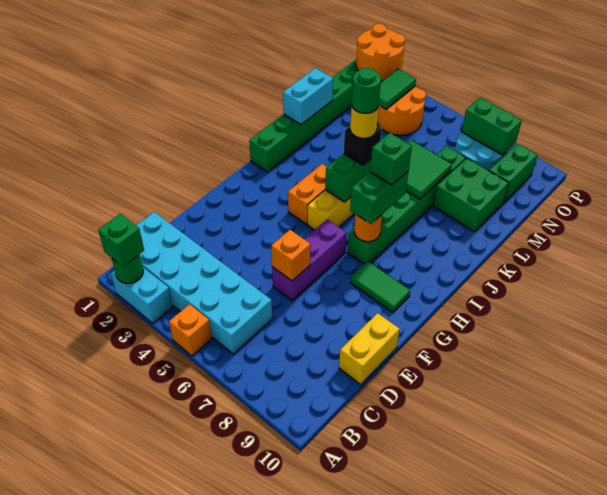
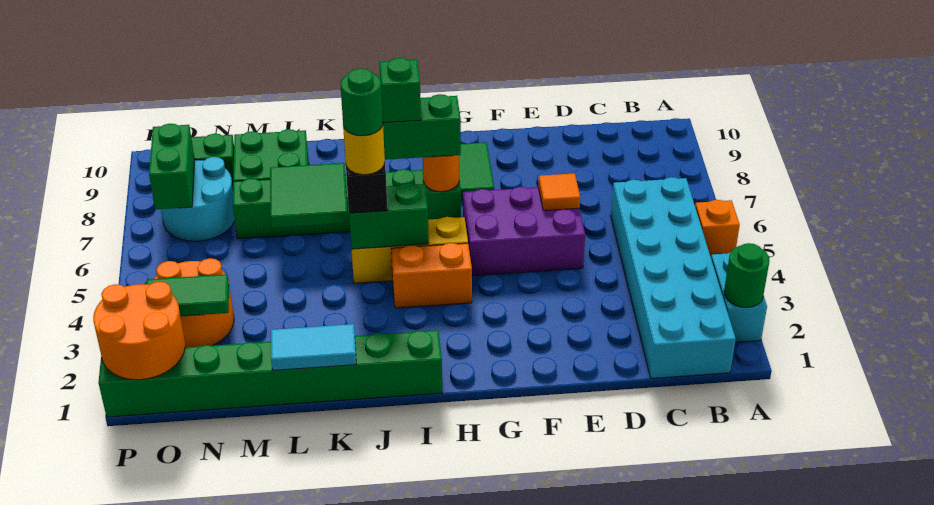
green 1x1 brick [98,214,144,267] -> none
yellow 1x2 brick [339,313,400,384] -> none
purple 1x3 brick [272,219,347,301] -> purple 2x3 brick [463,187,585,276]
orange 1x1 brick [271,230,311,281] -> orange 1x1 tile [538,173,580,211]
cyan 1x2 brick [283,68,333,125] -> cyan 1x2 tile [271,324,356,370]

